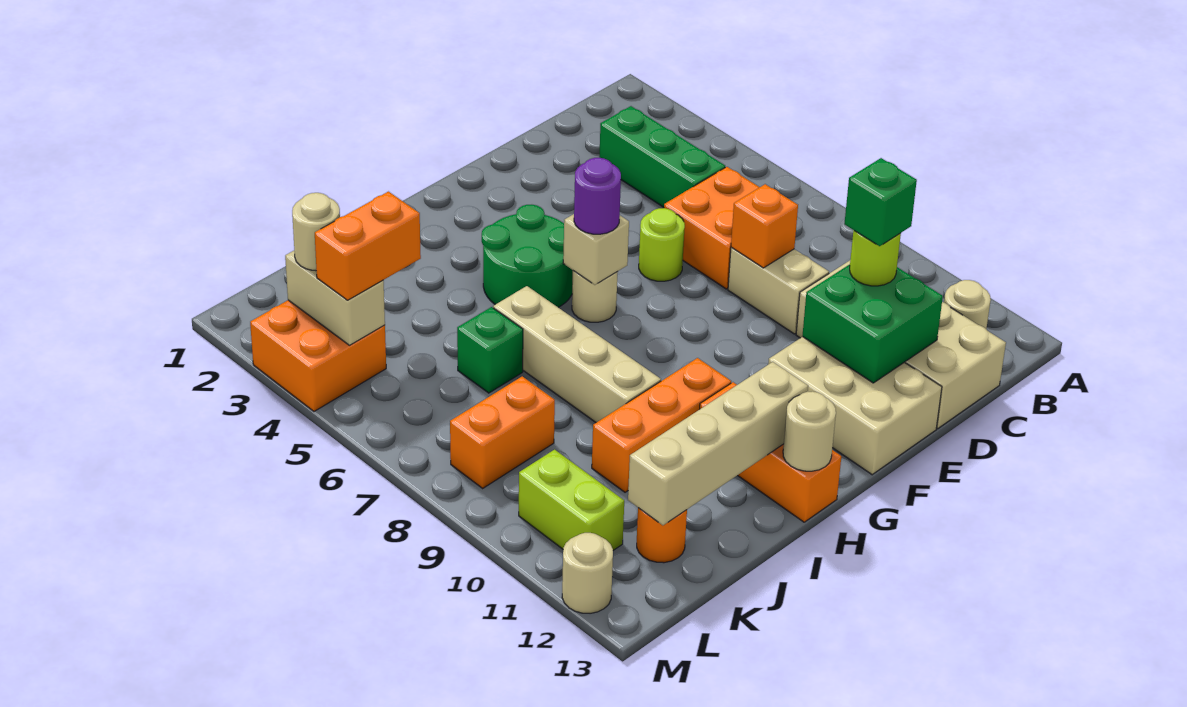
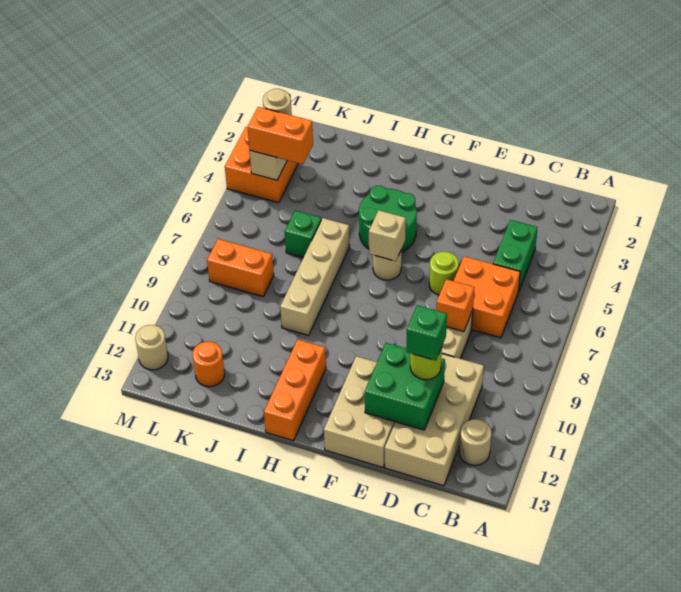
green 1x3 brick [599,106,725,207] -> green 1x2 brick [493,220,537,292]
purple 1x1 round brick [574,158,621,234] -> none
orange 1x3 brick [592,358,731,492] -> none
tan 1x4 brick [628,362,808,525] -> none
tan 1x1 round brick [783,391,836,471] -> none
lime 1x2 brick [519,450,624,550] -> none

